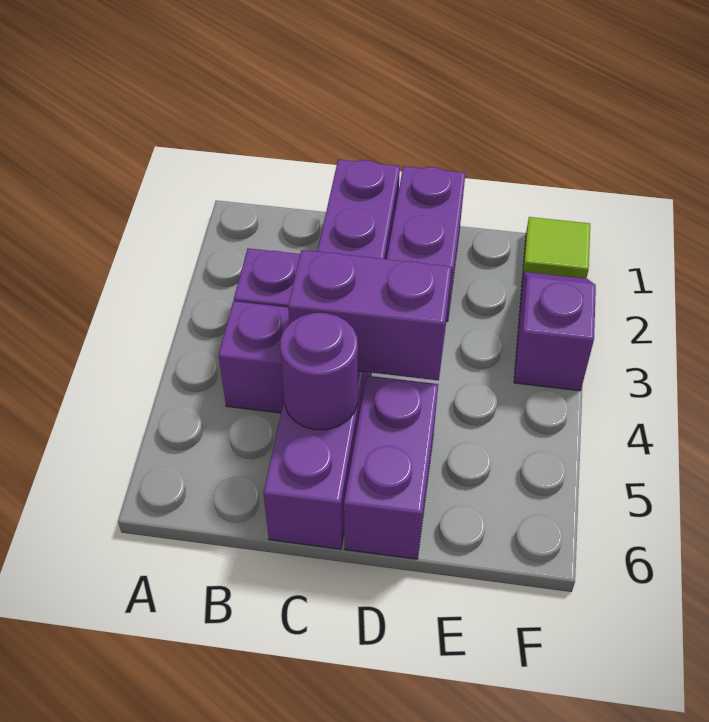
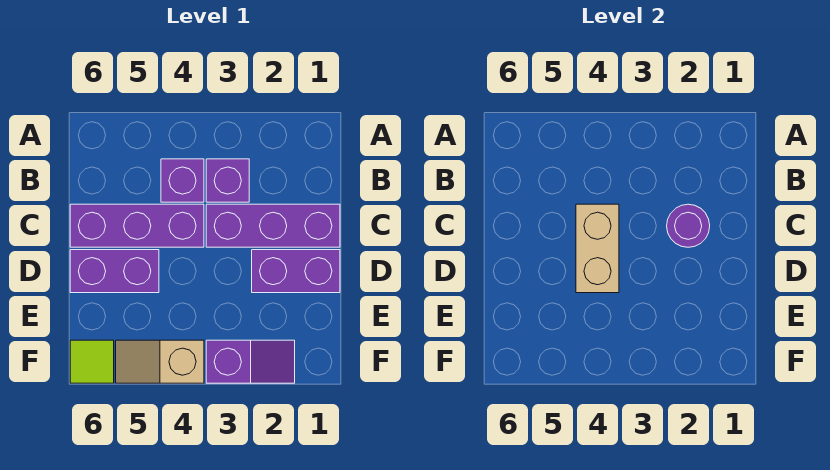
purple 1x2 brick [288,250,452,380] -> tan 1x2 brick [576,204,619,293]
purple 1x1 round brick [280,313,358,430] -> purple 1x1 round brick moved to [667,204,710,247]
lime 1x1 tile [522,217,590,279] -> lime 1x1 tile moved to [70,340,114,383]
none -> tan 1x2 slope [116,340,204,383]

